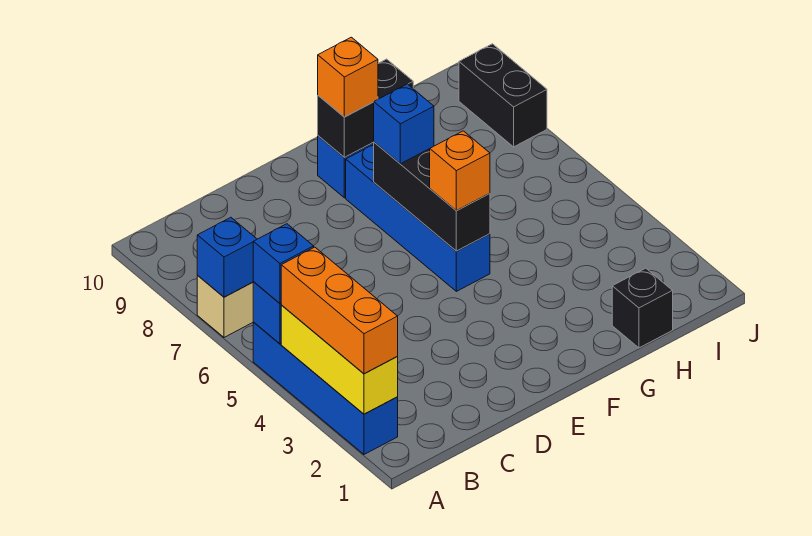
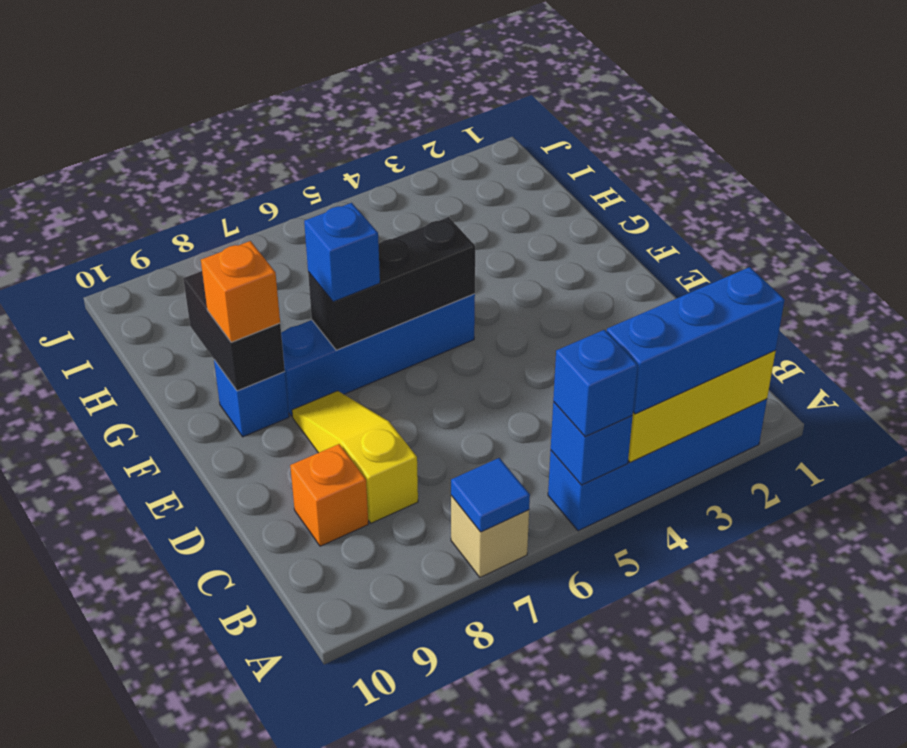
orange 1x3 brick [281,247,398,374] -> blue 1x3 brick [607,267,785,414]
blue 1x1 brick [197,217,257,297] -> blue 1x1 tile [451,458,530,532]
none -> yellow 1x3 slope [292,391,418,523]
orange 1x1 brick [430,131,490,211] -> orange 1x1 brick moved to [290,444,368,546]
black 1x1 brick [612,268,673,348] -> none
black 1x2 brick [459,44,547,147] -> none

